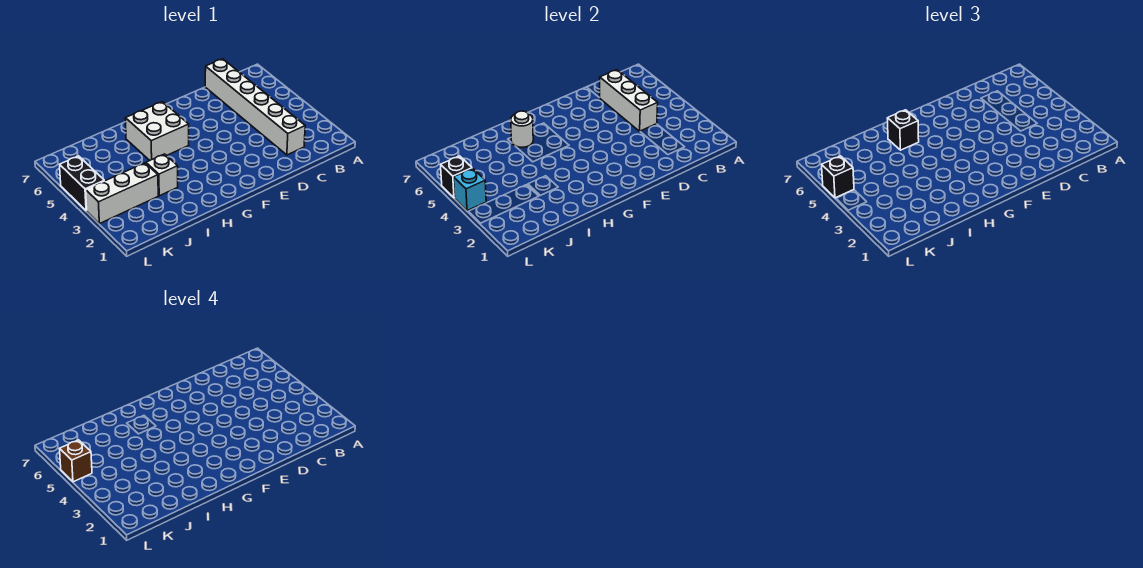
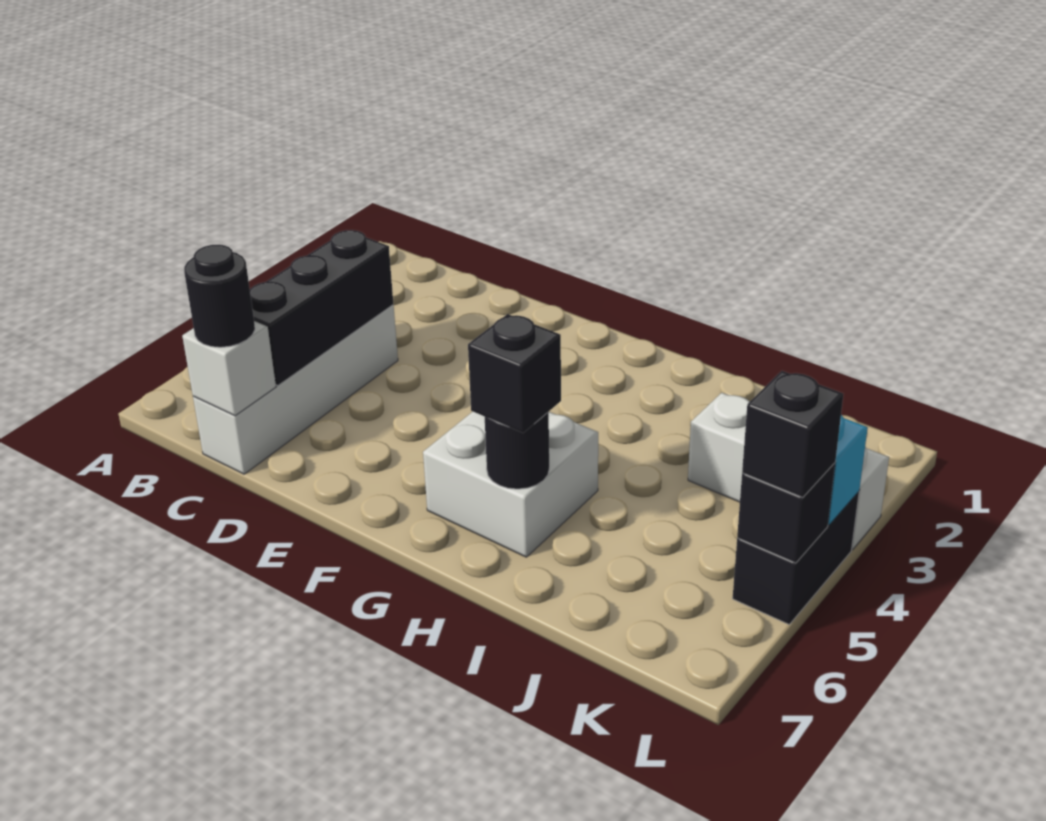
white 1x6 brick [205,59,305,155] -> white 1x4 brick [193,305,398,474]
white 1x3 brick [600,70,658,131] -> black 1x3 brick [250,230,393,385]
none -> black 1x1 round brick [184,245,255,347]
white 1x1 round brick [511,111,533,147] -> black 1x1 round brick [485,412,549,489]
white 1x1 brick [146,154,178,196] -> white 1x1 brick moved to [182,321,276,416]
brown 1x1 brick [60,440,92,482] -> none

